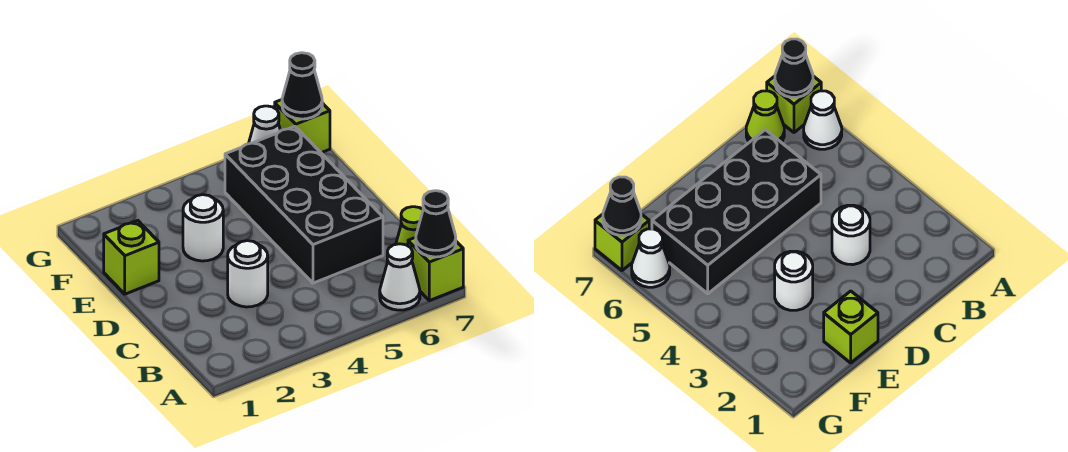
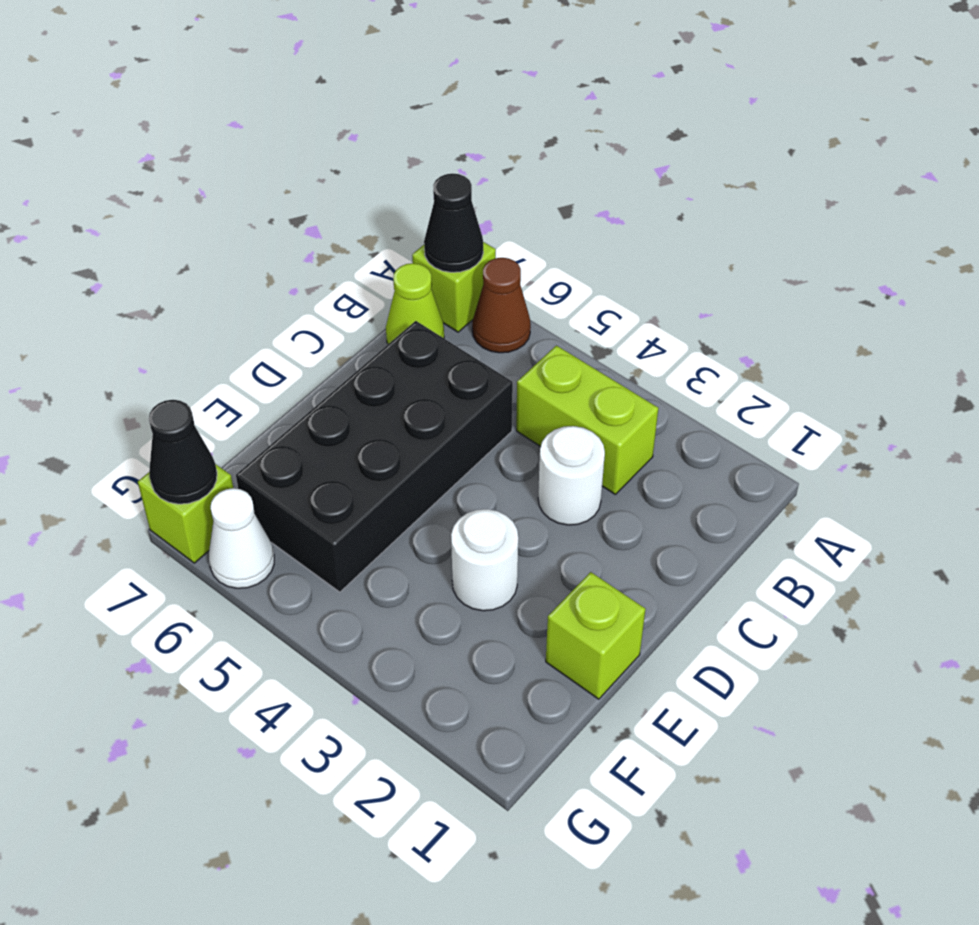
white 1x1 cone [380,244,420,310] -> brown 1x1 cone [472,258,531,353]
none -> lime 1x2 brick [516,346,658,494]

